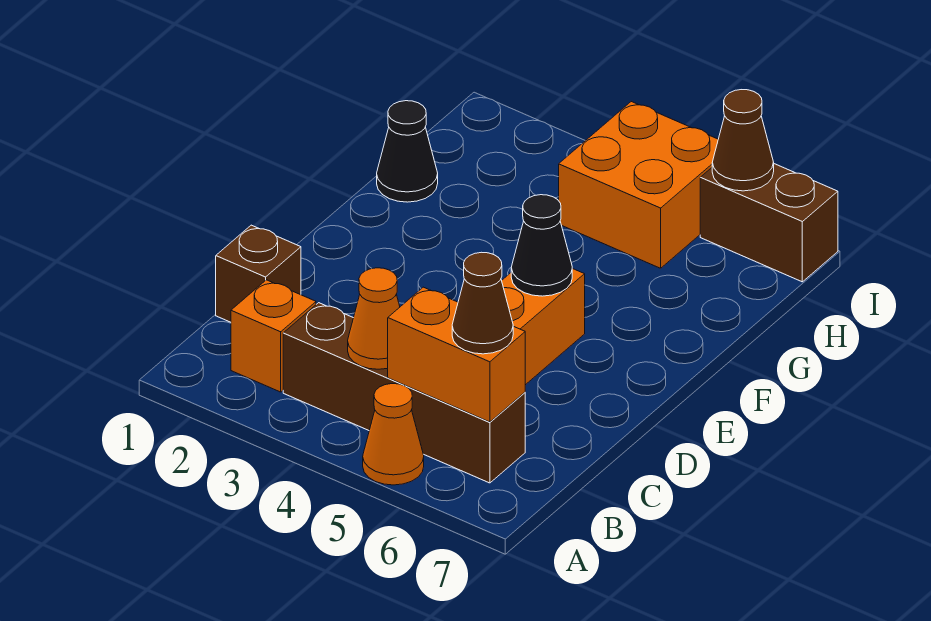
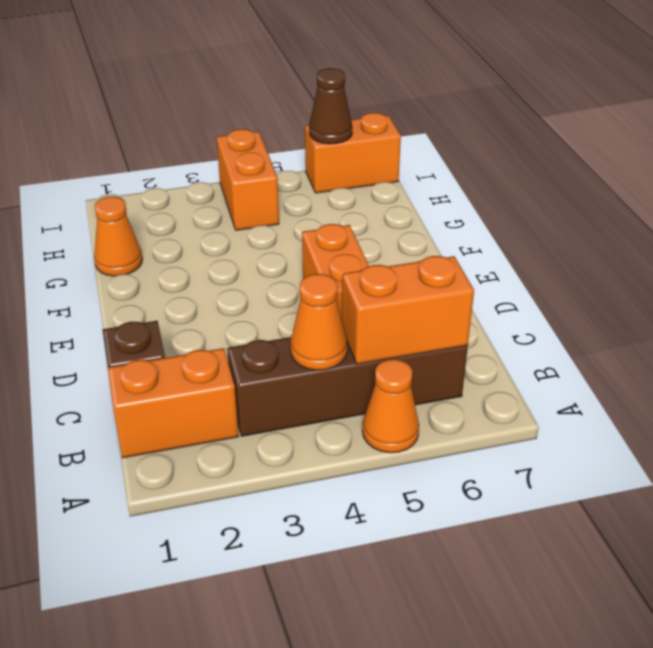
orange 1x1 brick [231,280,316,392] -> orange 1x2 brick [108,348,239,458]
brown 1x1 cone [452,252,513,354] -> none
black 1x1 cone [511,195,572,296] -> none
black 1x1 cone [377,101,438,202] -> orange 1x1 cone [94,197,142,276]
orange 2x2 brick [559,102,718,268] -> orange 1x2 brick [217,129,279,230]
brown 1x2 brick [700,164,838,282] -> orange 1x2 brick [305,113,401,193]

